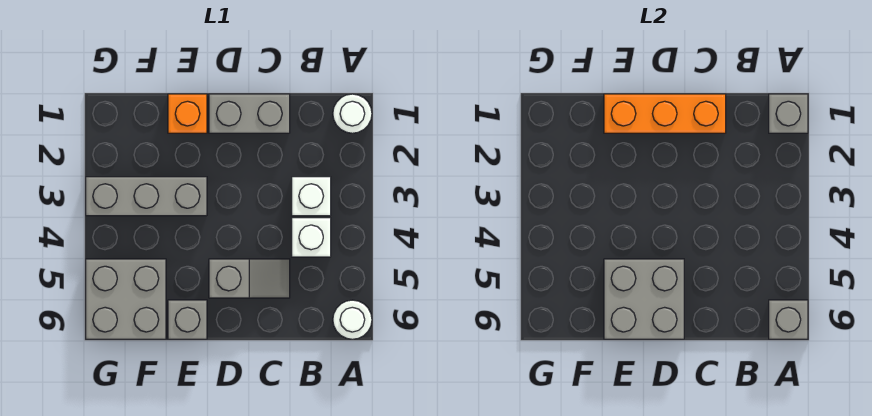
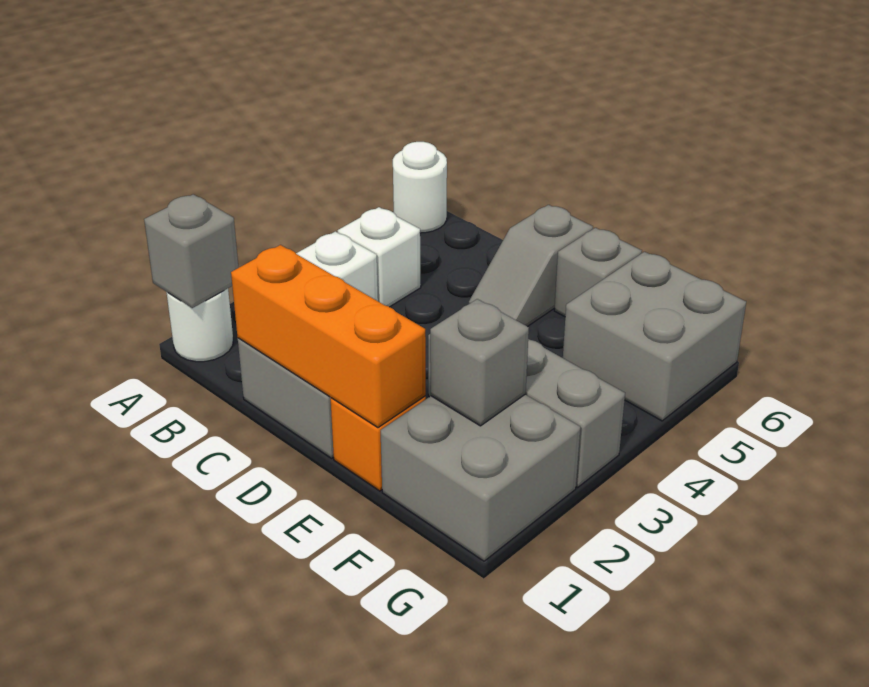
grey 1x1 brick [769,300,808,339] -> grey 1x1 brick moved to [430,299,529,426]
grey 1x2 slope [209,259,290,298] -> grey 1x2 slope turned to [469,205,593,327]
grey 2x2 brick [604,259,684,339] -> grey 2x2 brick moved to [380,395,580,561]

